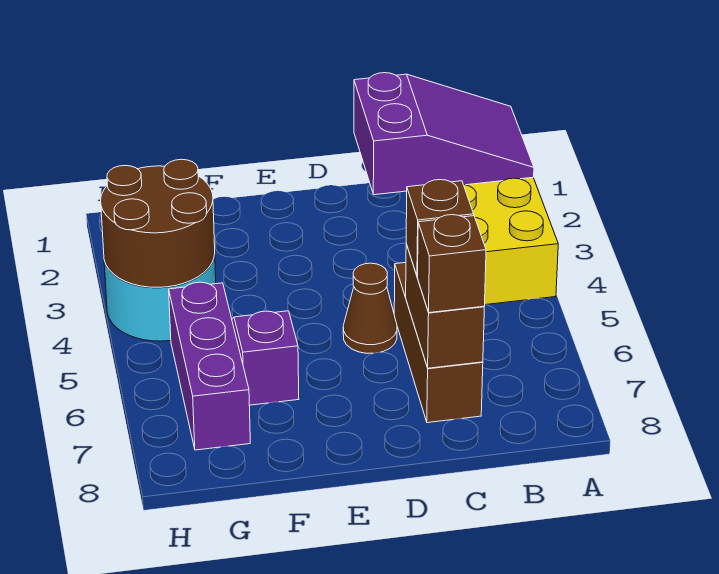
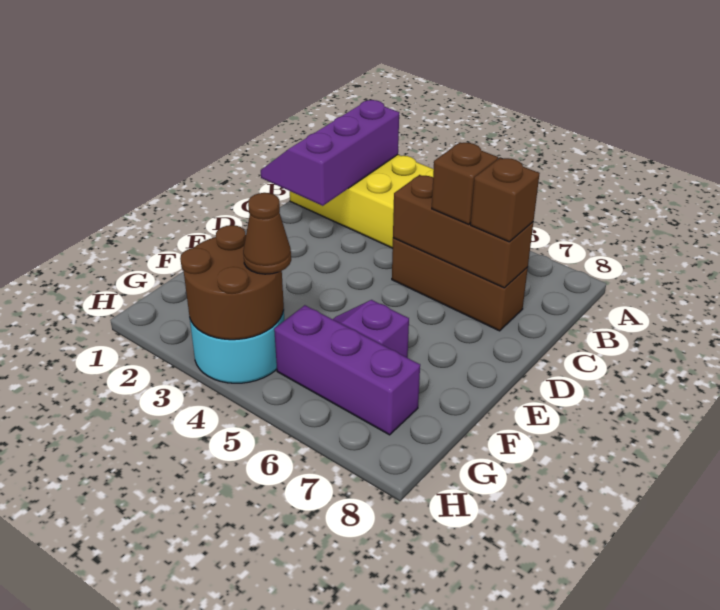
purple 2x3 slope [354,73,534,195] -> purple 2x3 slope turned to [261,100,399,206]
brown 1x2 brick [406,244,484,368] -> brown 1x3 brick [393,175,533,288]
brown 1x1 cone [343,263,397,353] -> brown 1x1 cone moved to [243,193,291,274]

